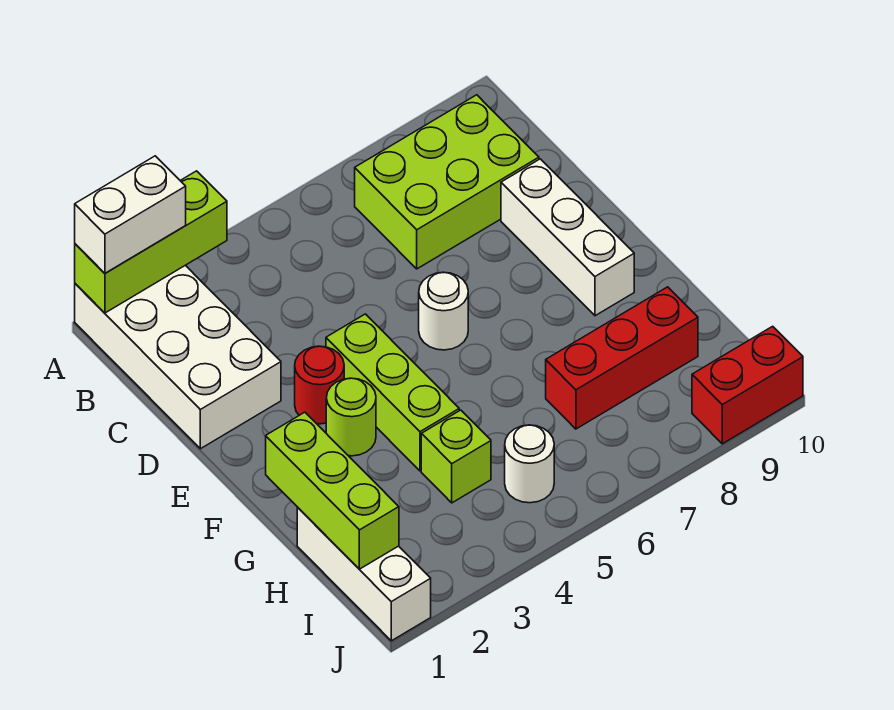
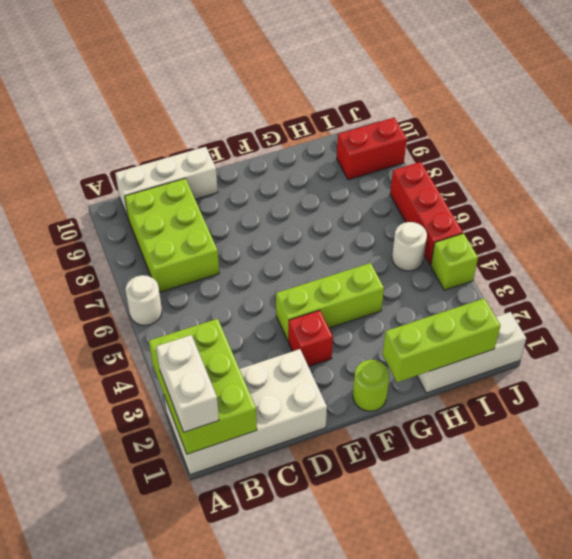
lime 1x3 brick [75,171,227,313] -> lime 2x3 brick [149,319,257,454]
white 1x3 brick [501,159,634,316] -> white 1x3 brick moved to [115,147,218,217]
red 1x1 round brick [295,346,344,424] -> red 1x1 brick [289,310,333,367]
white 1x1 round brick [419,272,468,350] -> white 1x1 round brick moved to [125,275,162,325]
lime 1x1 round brick [326,378,376,456] -> lime 1x1 round brick moved to [353,360,389,411]
lime 1x1 brick [421,410,491,503] -> lime 1x1 brick moved to [431,233,478,290]
red 1x3 brick [546,287,698,429] -> red 1x3 brick moved to [390,162,463,265]
red 1x2 brick [692,326,803,444] -> red 1x2 brick turned to [337,118,407,180]

